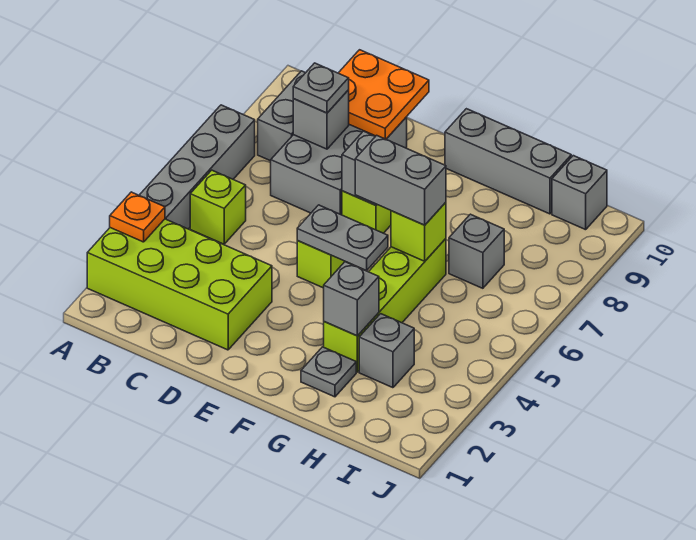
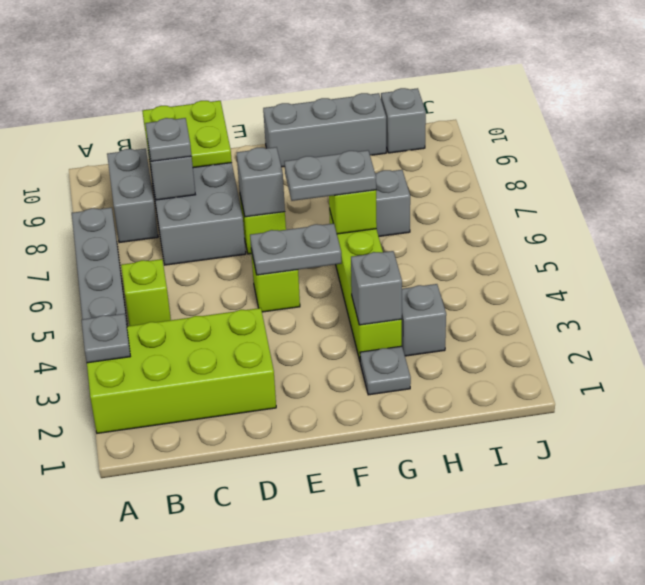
orange 1x1 plate [110,192,165,242] -> grey 1x1 plate [82,314,130,363]
orange 2x2 plate [339,50,429,139] -> lime 2x2 plate [142,101,232,168]
grey 1x2 brick [355,135,446,225] -> grey 1x2 plate [284,150,376,201]

